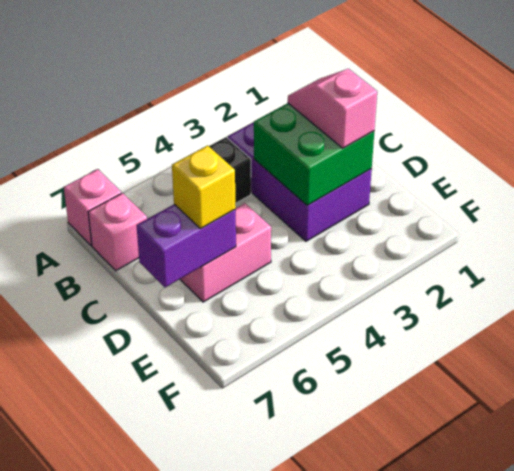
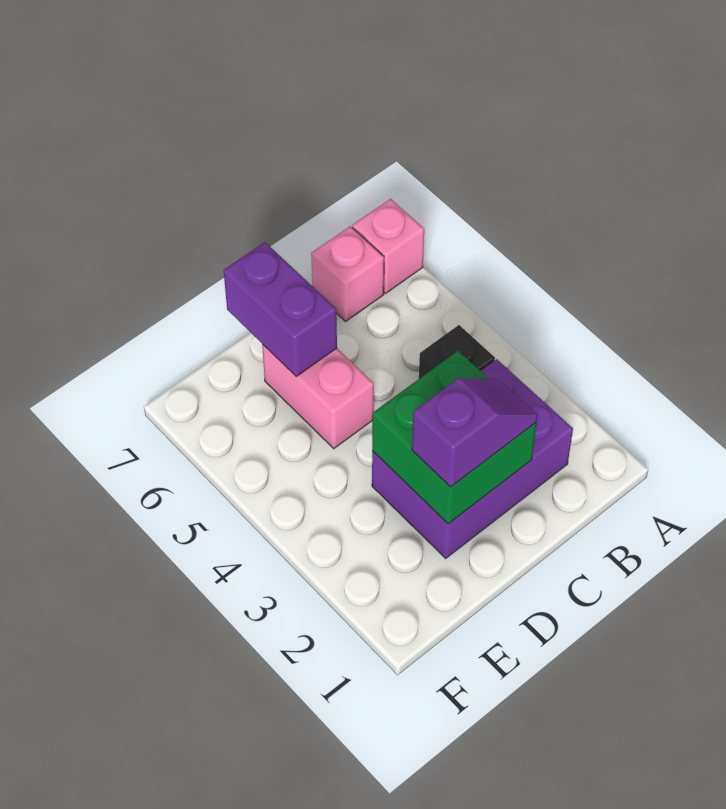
pink 1x2 slope [288,69,377,148] -> purple 1x2 slope [412,378,537,487]
yellow 1x1 brick [172,145,236,229] -> none

